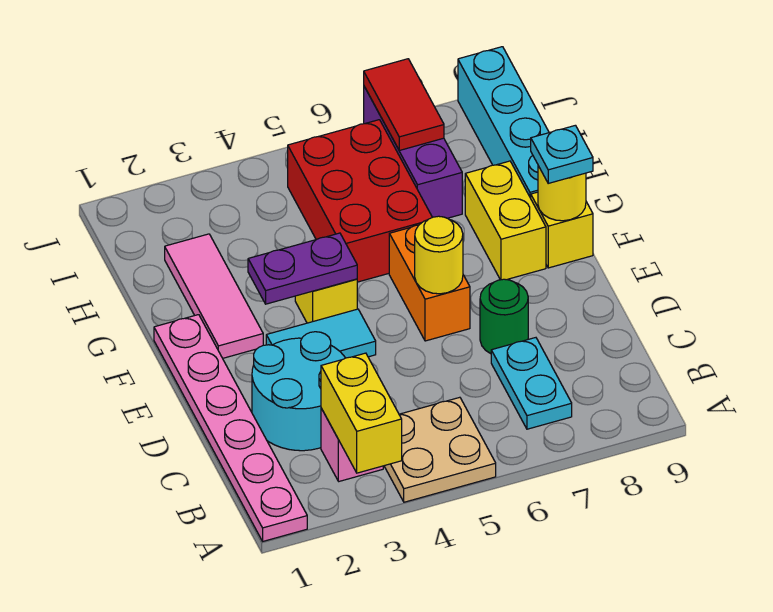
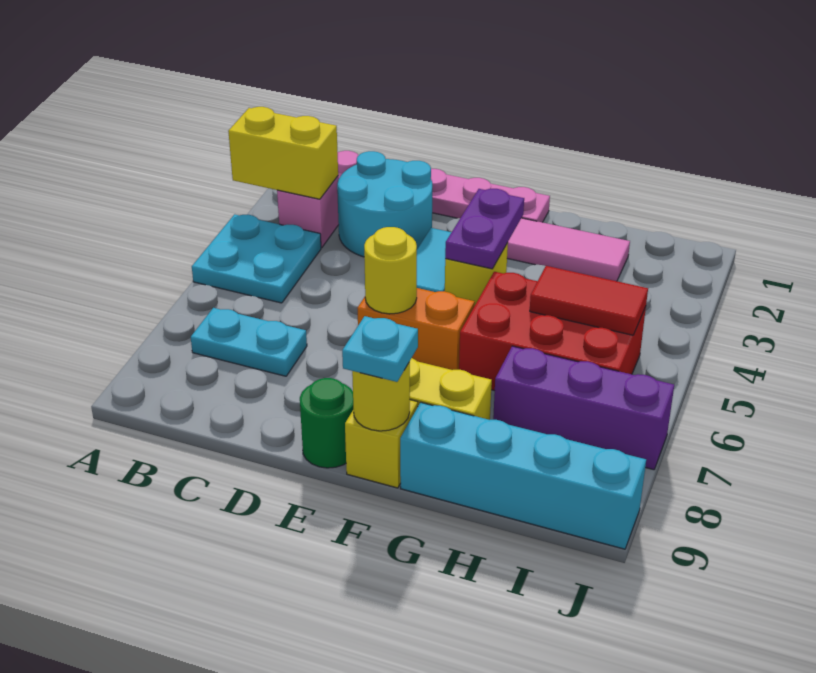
tan 2x2 plate [384,397,496,502] -> cyan 2x2 plate [192,214,321,303]
green 1x1 round brick [480,279,528,354] -> green 1x1 round brick moved to [300,378,354,468]
red 1x2 tile [364,59,444,150] -> red 1x2 tile moved to [530,266,648,335]

